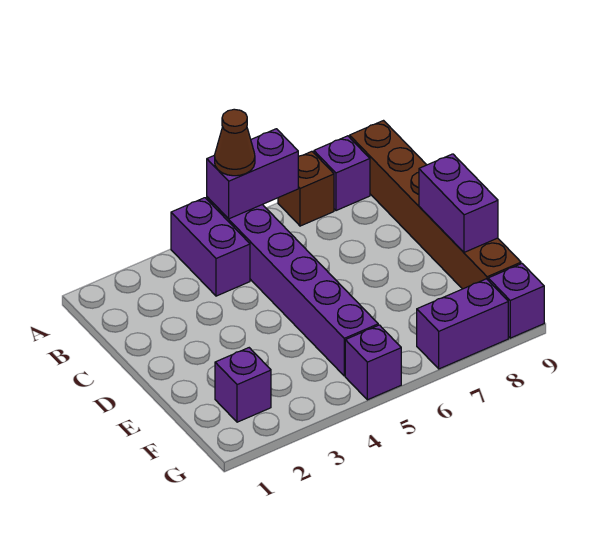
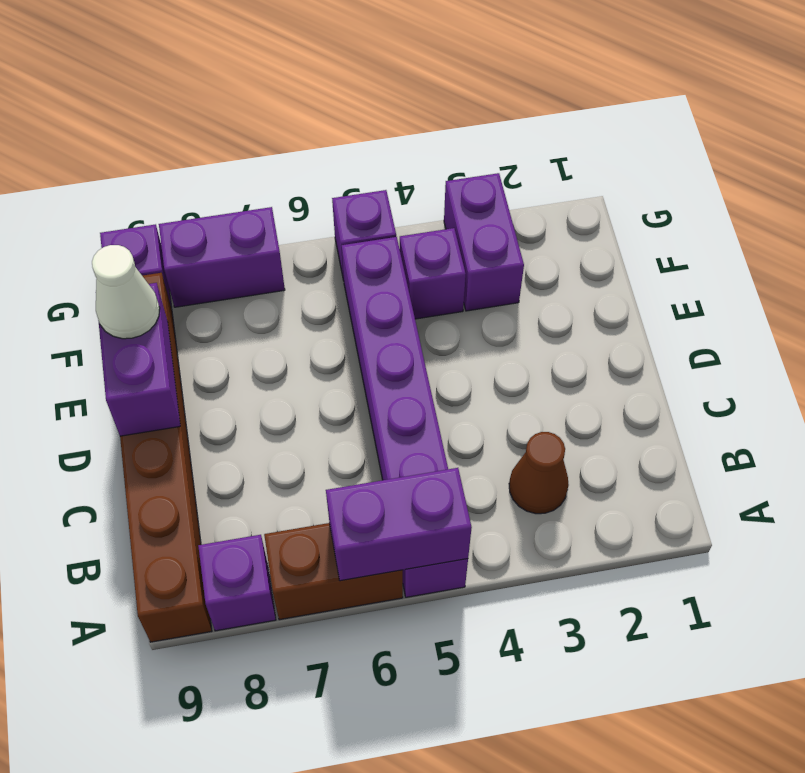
purple 1x2 brick [171,198,250,296] -> purple 1x2 brick moved to [444,173,524,311]
brown 1x1 cone [215,109,255,176] -> brown 1x1 cone moved to [509,432,569,514]
brown 1x1 brick [278,151,334,226] -> brown 1x2 brick [264,523,403,620]
none -> white 1x1 cone [92,245,160,339]
purple 1x1 brick [215,348,271,422] -> purple 1x1 brick moved to [400,228,466,319]

